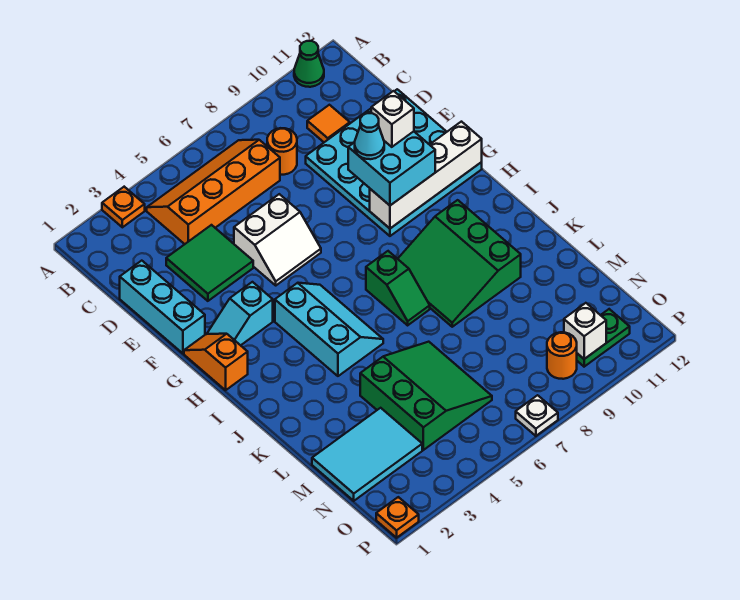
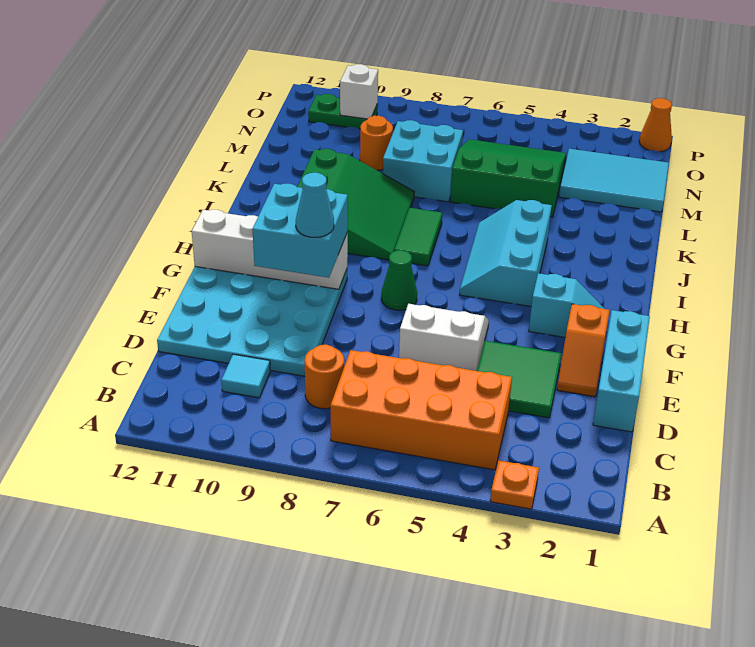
green 1x1 cone [294,41,324,87] -> green 1x1 cone moved to [381,250,417,310]
orange 2x4 slope [147,140,280,244] -> orange 2x4 brick [330,350,512,470]
orange 1x1 tile [307,105,350,142] -> cyan 1x1 tile [221,354,270,398]
white 1x1 brick [371,91,414,147] -> none
orange 1x2 slope [184,334,248,390] -> orange 1x2 slope moved to [557,304,610,397]
green 1x2 slope [366,251,430,325] -> green 1x2 tile [394,208,442,266]
green 3x3 slope [360,342,492,450] -> green 3x3 slope turned to [450,139,567,217]
none -> cyan 2x2 brick [383,120,463,202]
orange 1x1 round brick [547,332,577,379] -> orange 1x1 round brick moved to [360,116,393,170]
orange 1x1 plate [376,497,419,538] -> orange 1x1 cone [639,98,672,152]
white 1x1 plate [516,395,558,436] -> none

